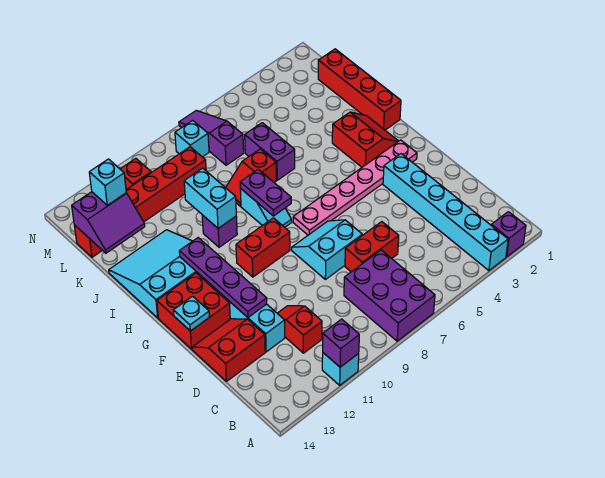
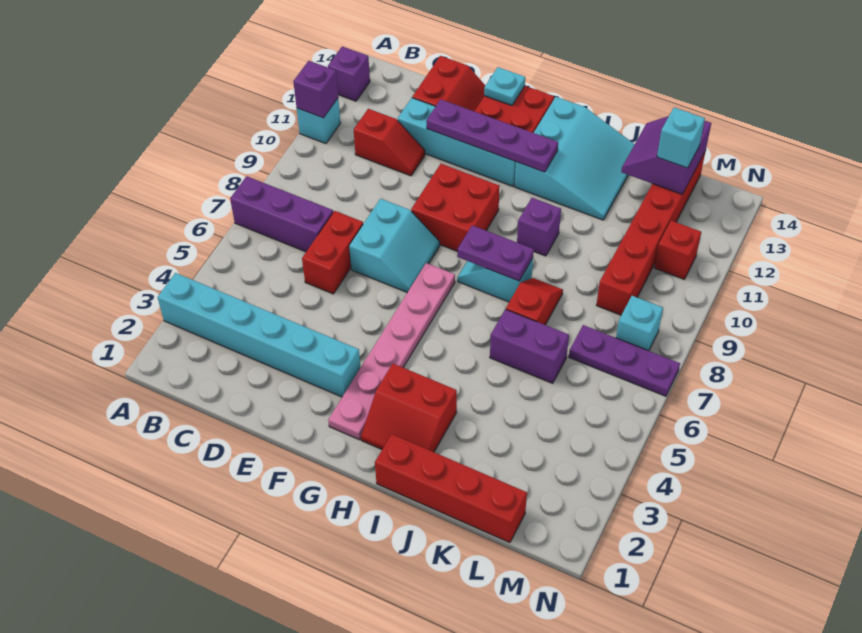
purple 1x1 brick [491,212,526,257] -> purple 1x1 brick moved to [328,46,370,101]
purple 2x3 brick [344,250,435,341] -> purple 1x3 brick [230,176,333,252]
red 1x2 brick [236,218,290,277] -> red 2x2 brick [411,164,500,252]
cyan 1x2 brick [184,168,236,228] -> none
purple 1x3 slope [179,110,244,165] -> purple 1x3 plate [569,325,680,396]

